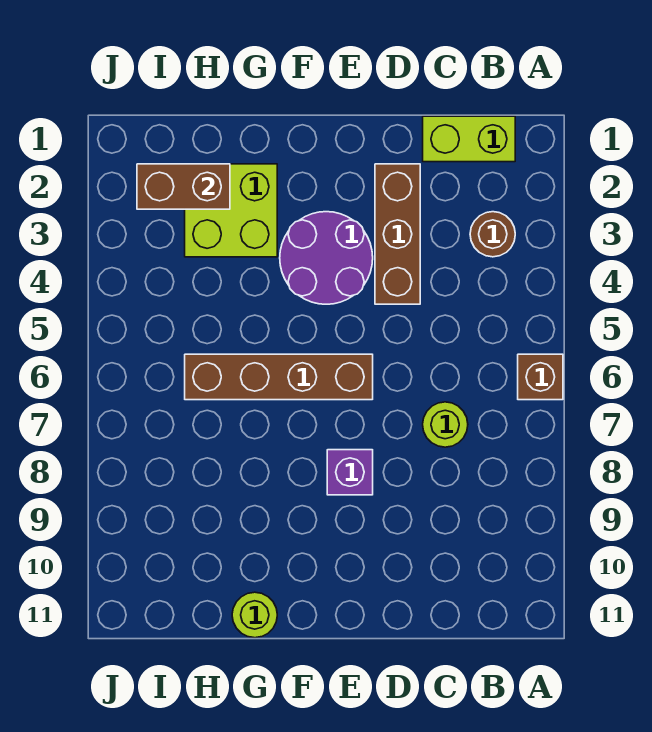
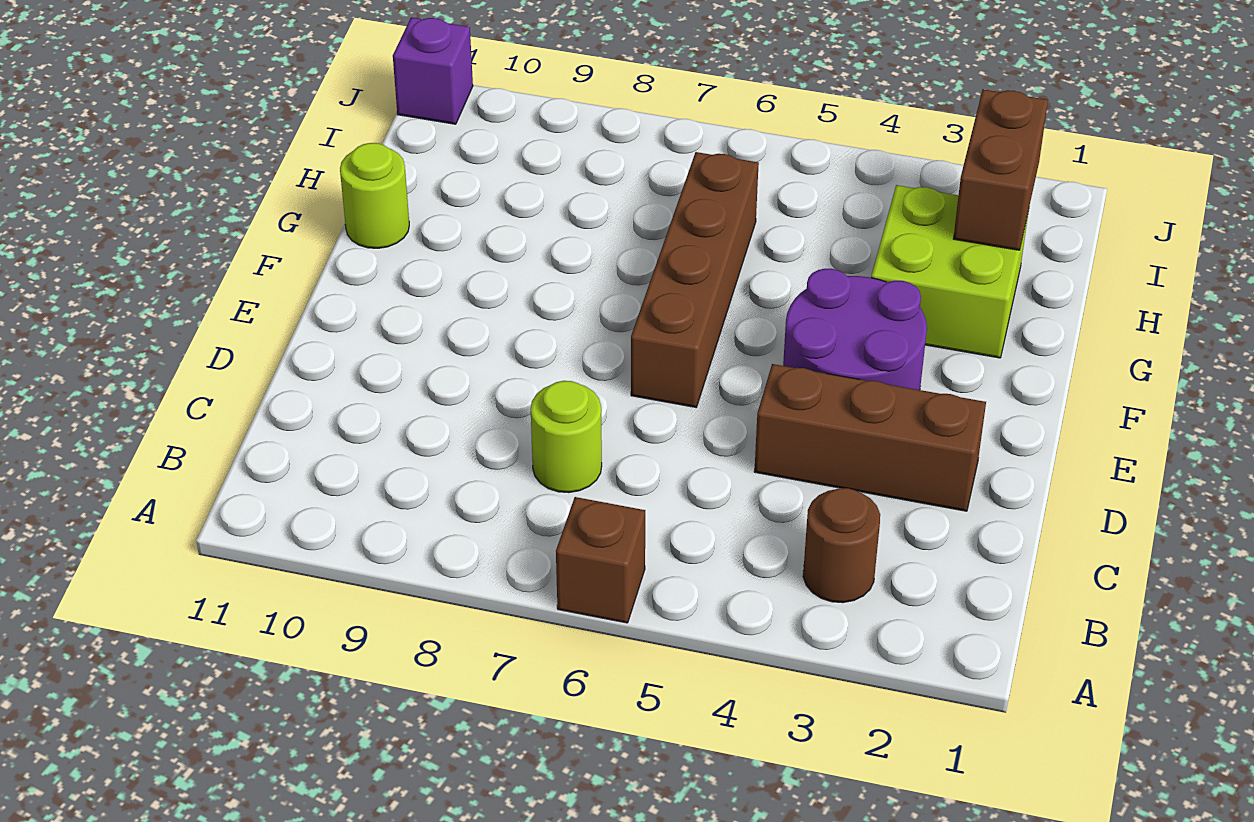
lime 1x2 brick [423,116,515,162] -> none
purple 1x1 brick [327,450,373,495] -> purple 1x1 brick moved to [393,17,473,124]

